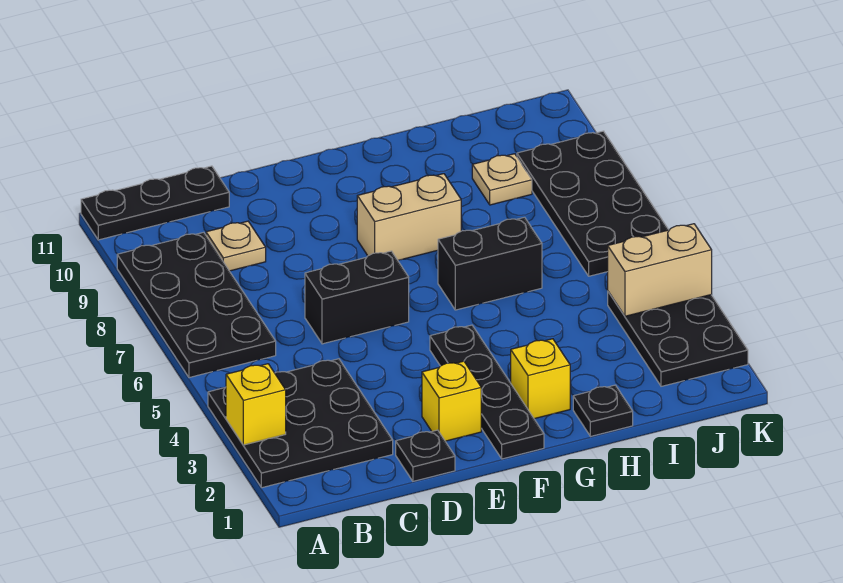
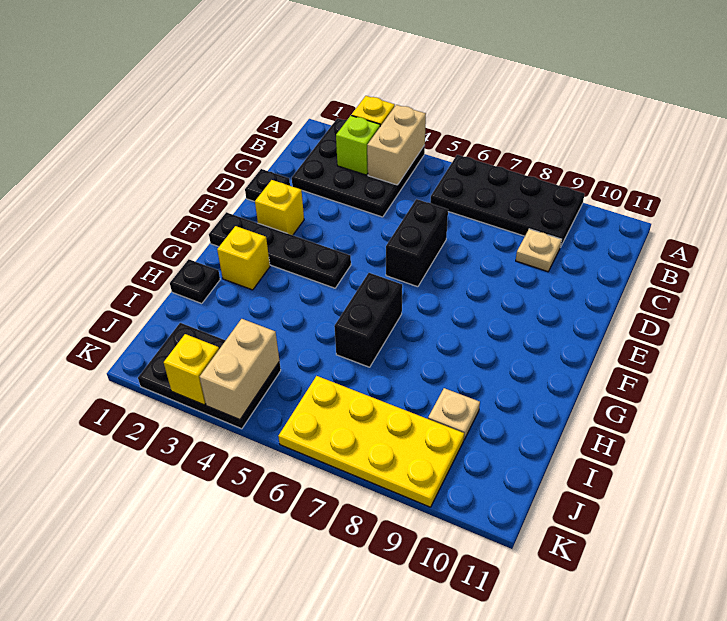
black 1x3 plate [81,166,229,240] -> none
none -> lime 1x1 brick [336,116,380,175]
tan 1x2 brick [357,174,461,260] -> tan 1x2 brick moved to [367,105,426,185]
black 2x4 plate [517,131,668,276] -> yellow 2x4 plate [278,376,464,507]
none -> yellow 1x1 brick [164,334,219,405]

